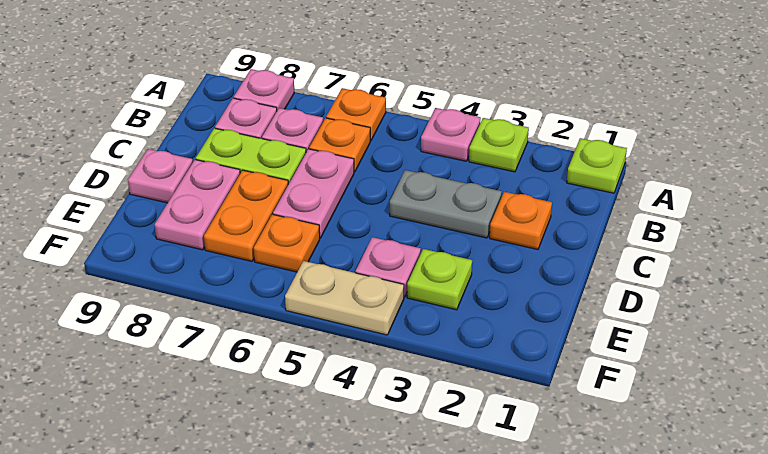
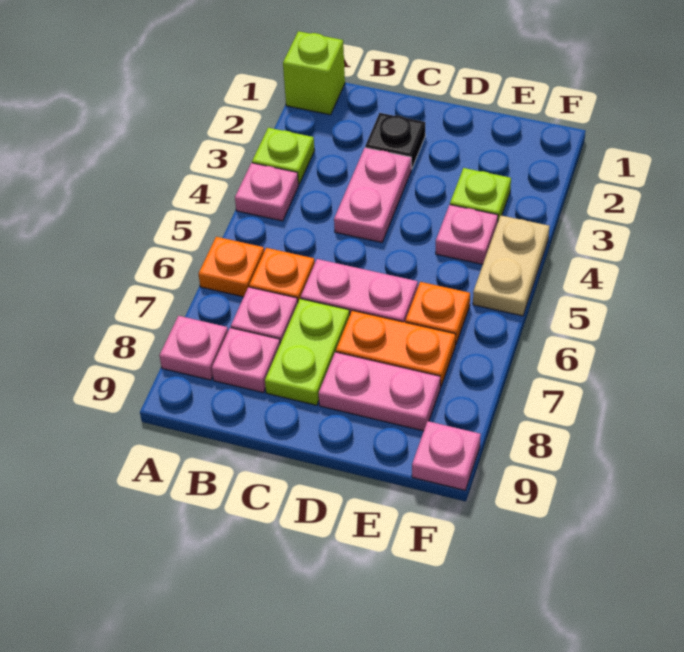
lime 1x1 plate [567,138,627,193] -> lime 1x1 brick [283,31,345,115]
orange 1x1 plate [490,192,552,250] -> black 1x1 plate [365,113,425,169]
grey 1x2 plate [390,170,502,238] -> pink 1x2 plate [334,148,411,242]
pink 1x1 plate [128,149,193,203] -> pink 1x1 plate moved to [412,421,481,490]

